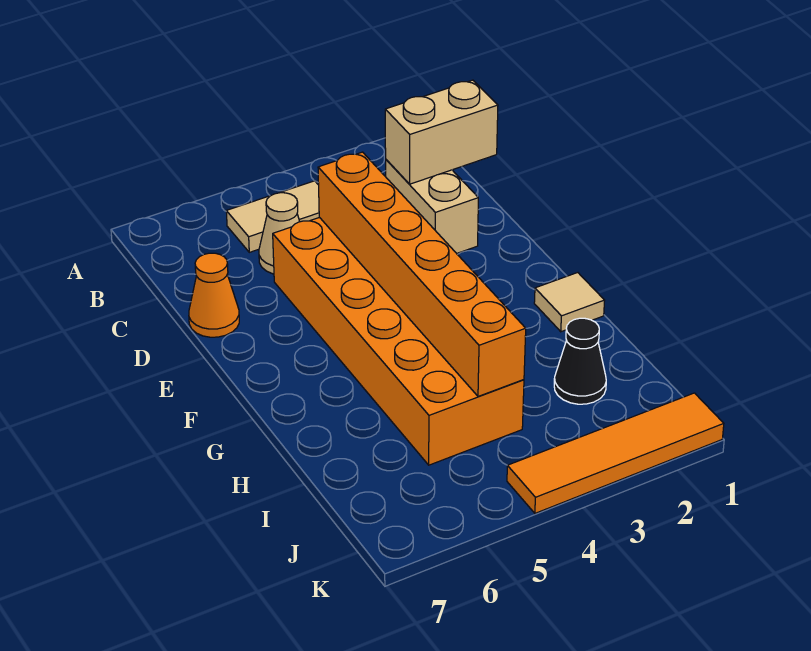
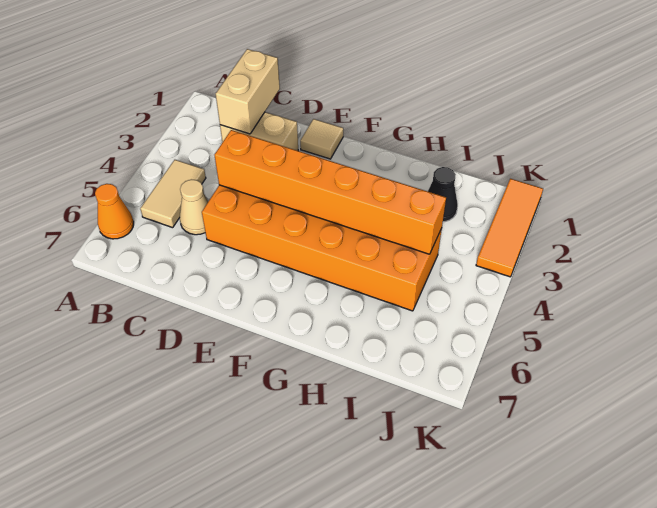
orange 1x1 cone [189,253,239,337] -> orange 1x1 cone moved to [95,184,134,239]
tan 1x1 tile [534,273,605,332] -> tan 1x1 tile moved to [300,119,343,159]
orange 1x4 tile [507,393,724,513] -> orange 1x3 tile [476,179,543,277]

